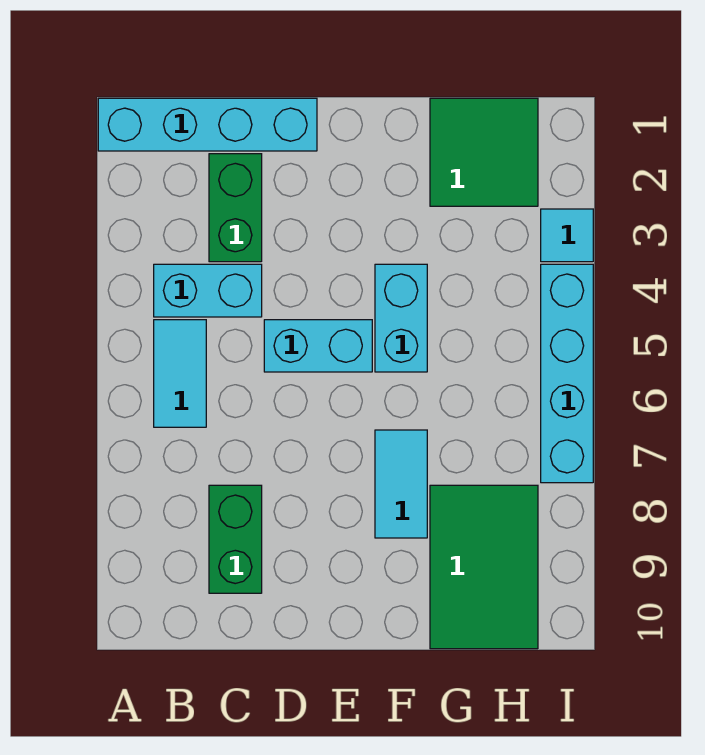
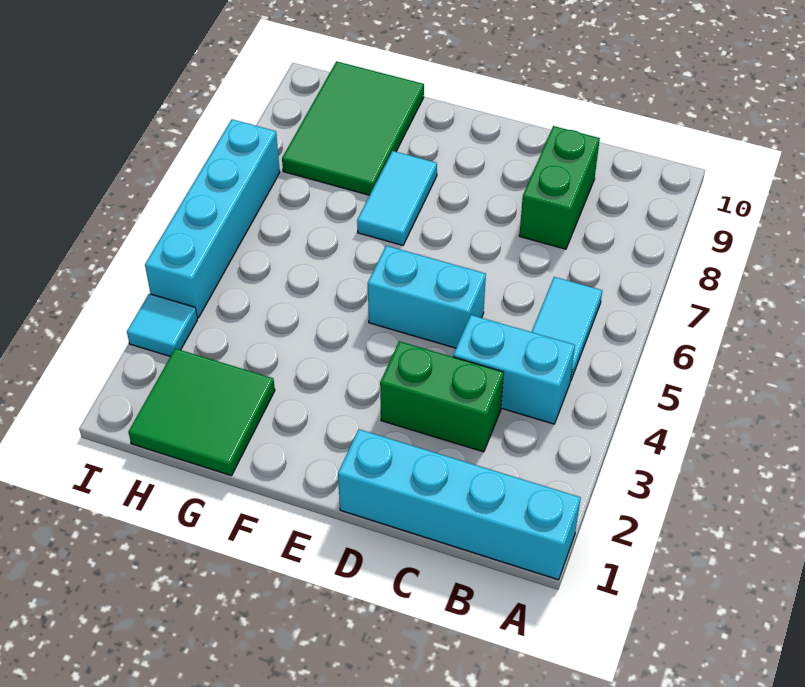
green 1x2 brick [209,154,262,262] -> green 1x2 brick turned to [380,341,504,452]
cyan 1x2 brick [375,264,427,372] -> none

